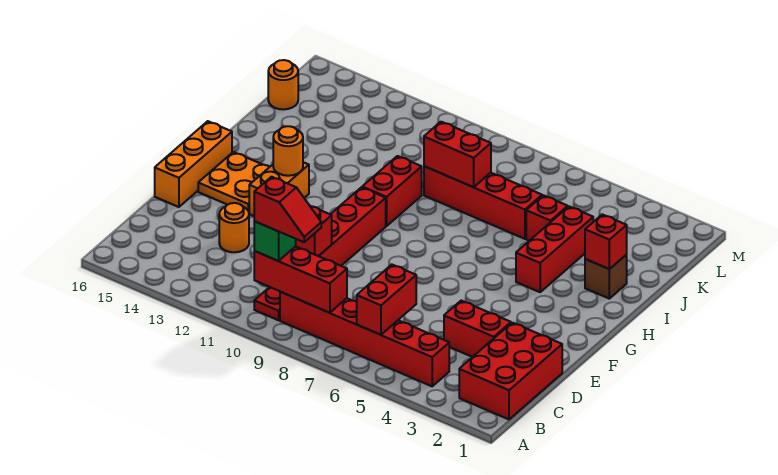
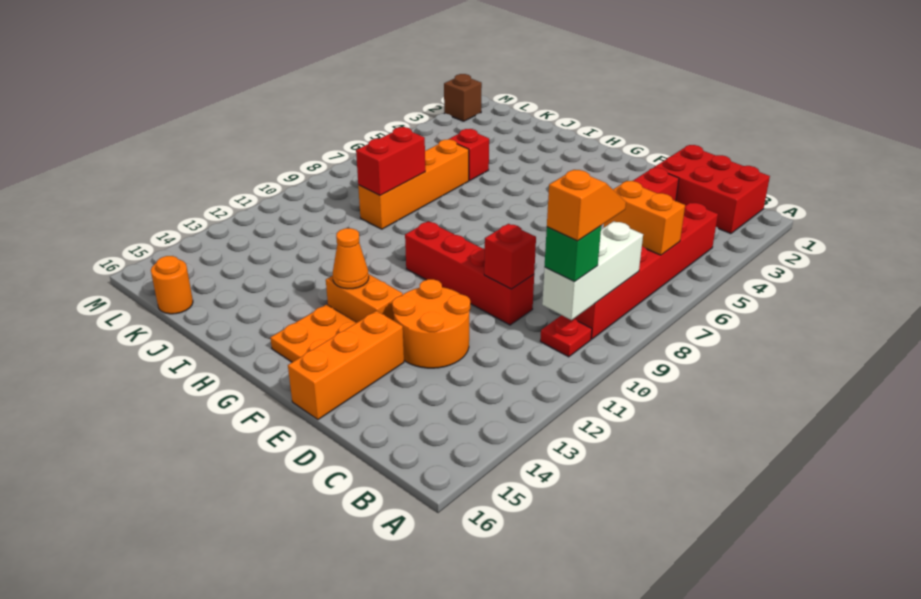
red 1x2 brick [357,265,416,335] -> orange 1x2 brick [604,181,685,255]
red 1x3 brick [254,246,347,313] -> white 1x3 brick [542,221,643,320]
red 1x2 slope [254,177,321,242] -> orange 1x2 slope [547,170,626,241]
orange 1x1 round brick [219,203,249,252] -> orange 2x2 round brick [392,279,470,368]
orange 1x3 brick [155,121,232,207] -> orange 1x3 brick turned to [288,311,404,420]
orange 1x1 round brick [273,126,303,176] -> orange 1x1 cone [333,228,369,289]
red 1x3 brick [516,206,593,292] -> none
red 1x2 brick [362,156,422,226] -> none
brown 1x1 brick [585,255,627,299] -> brown 1x1 brick moved to [444,74,482,121]
red 1x1 brick [585,214,627,269] -> none
red 1x4 brick [424,166,542,239] -> orange 1x4 brick [358,139,469,229]

